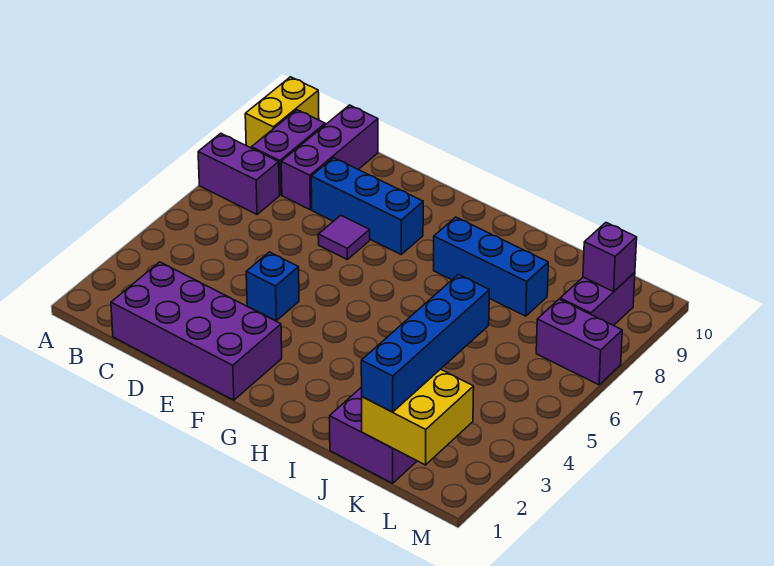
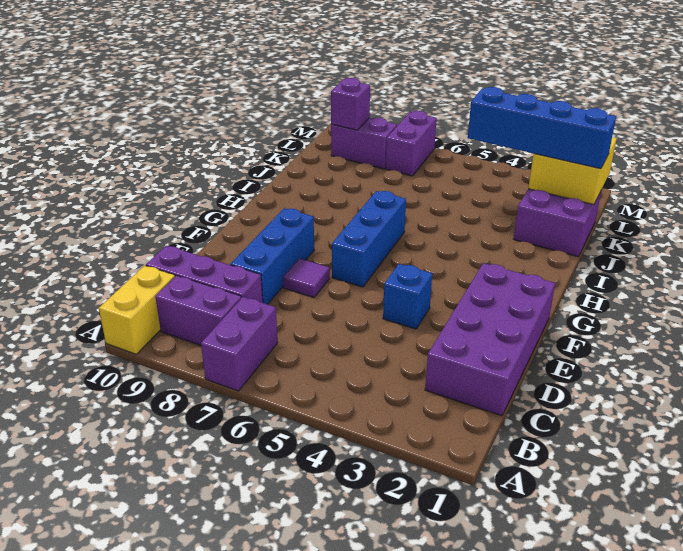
yellow 1x2 brick [245,77,319,148] -> yellow 1x2 brick turned to [99,266,175,354]
blue 1x3 brick [434,217,548,316] -> blue 1x3 brick moved to [332,191,406,287]

